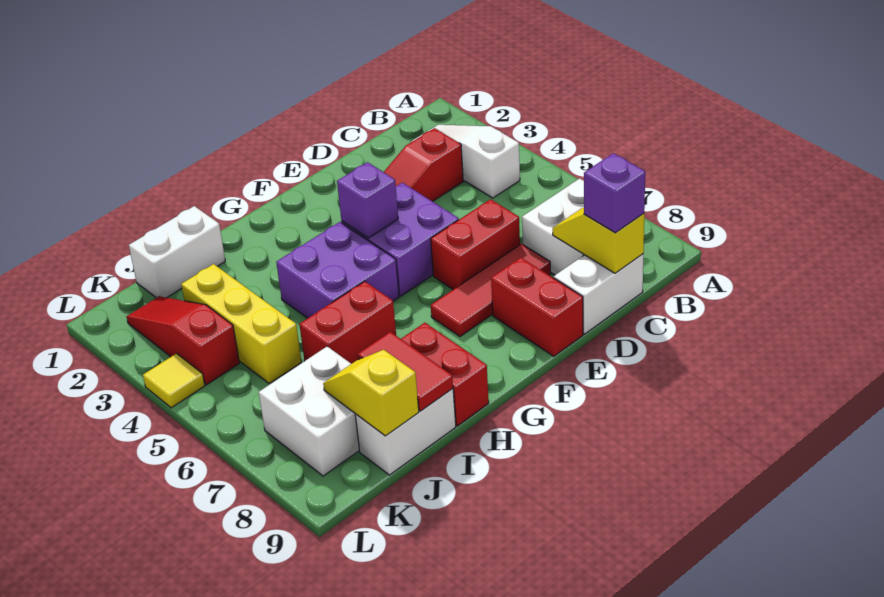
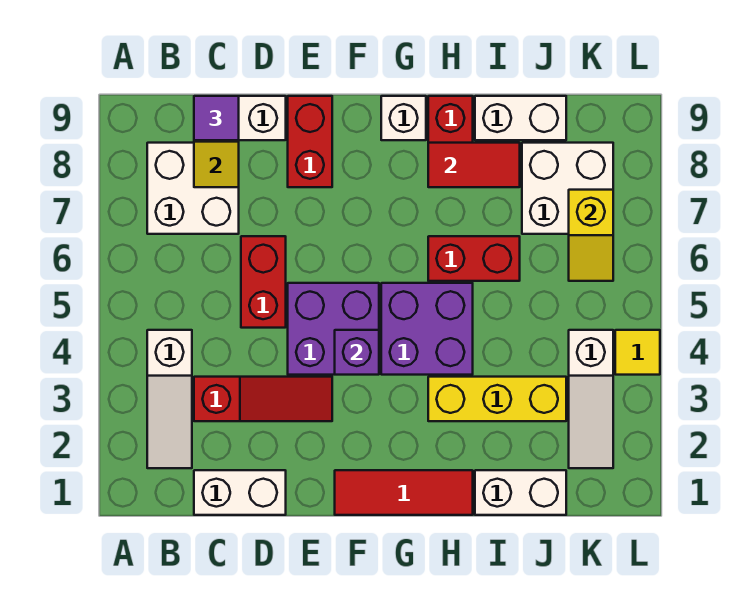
none -> white 1x2 brick [194,470,286,515]
purple 1x1 brick [584,153,645,233] -> purple 1x1 tile [194,96,239,140]
red 1x2 brick [431,199,520,289] -> red 1x2 brick turned to [241,236,286,328]
red 1x3 tile [431,244,551,337] -> red 1x3 tile moved to [335,470,473,515]
none -> white 1x1 brick [381,96,426,140]
red 1x2 tile [358,332,453,411] -> red 1x2 tile turned to [428,143,520,187]
yellow 1x3 brick [181,264,302,383] -> yellow 1x3 brick turned to [428,377,566,421]
yellow 1x2 slope [323,350,419,436] -> yellow 1x2 slope moved to [569,190,613,281]
red 1x3 slope [127,296,239,385] -> white 1x3 slope [569,330,613,468]

